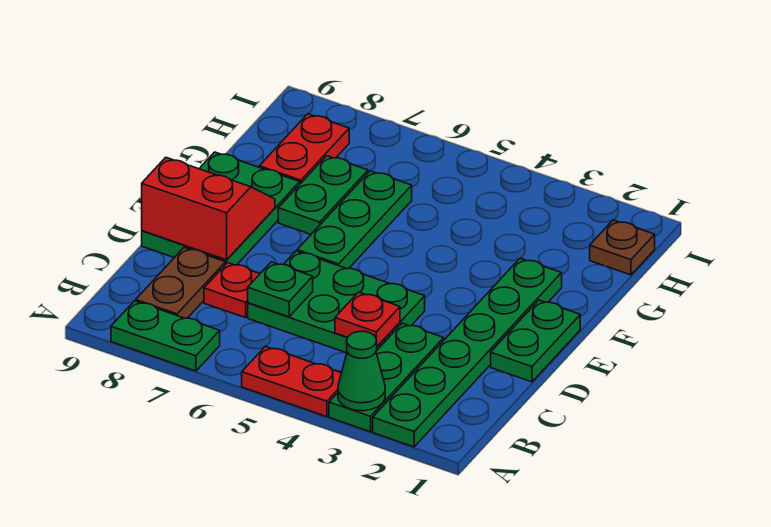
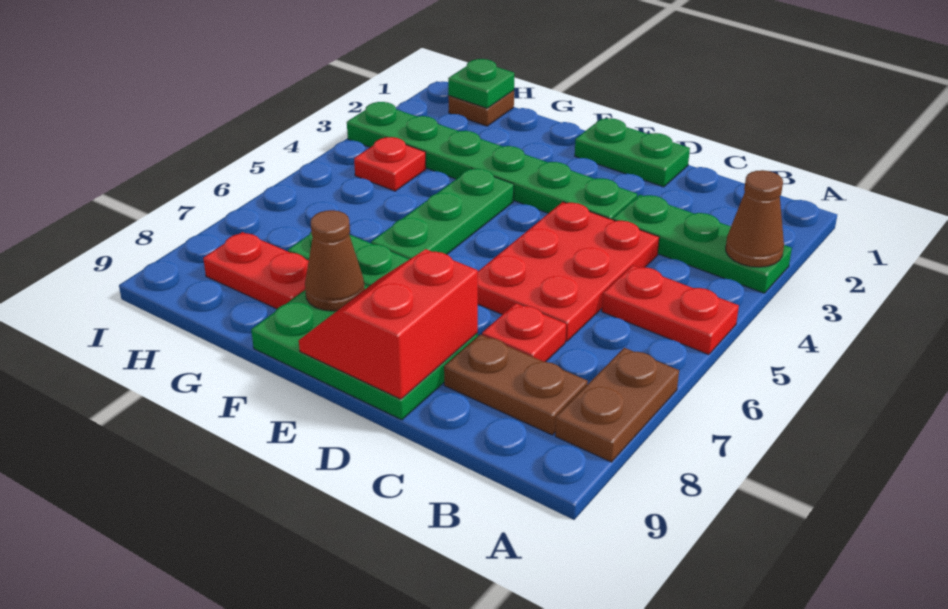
green 1x6 plate [373,258,562,447] -> green 1x6 plate moved to [347,102,637,220]
green 1x1 cone [338,331,385,411] -> brown 1x1 cone [726,170,784,267]
red 1x2 plate [242,346,341,417] -> red 1x2 plate turned to [602,265,739,355]
green 1x2 plate [111,301,220,371] -> brown 1x2 plate [555,348,679,462]
green 2x3 plate [248,251,425,353] -> red 2x3 plate [478,202,659,341]
red 1x1 plate [335,292,400,346] -> red 1x1 plate moved to [354,137,426,191]
green 1x1 plate [248,262,313,317] -> green 1x1 plate moved to [448,59,514,108]
green 1x3 plate [297,171,412,269] -> green 1x3 plate turned to [371,169,514,259]
none -> brown 1x1 cone [305,210,365,311]

